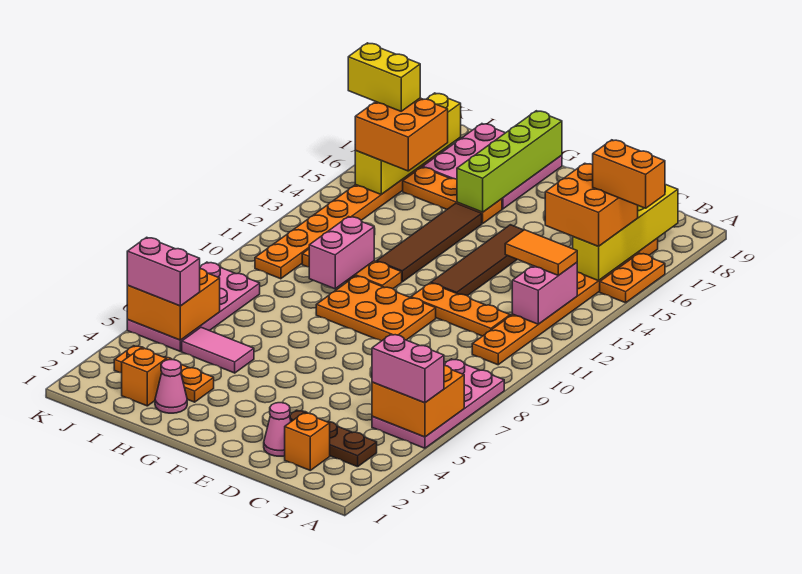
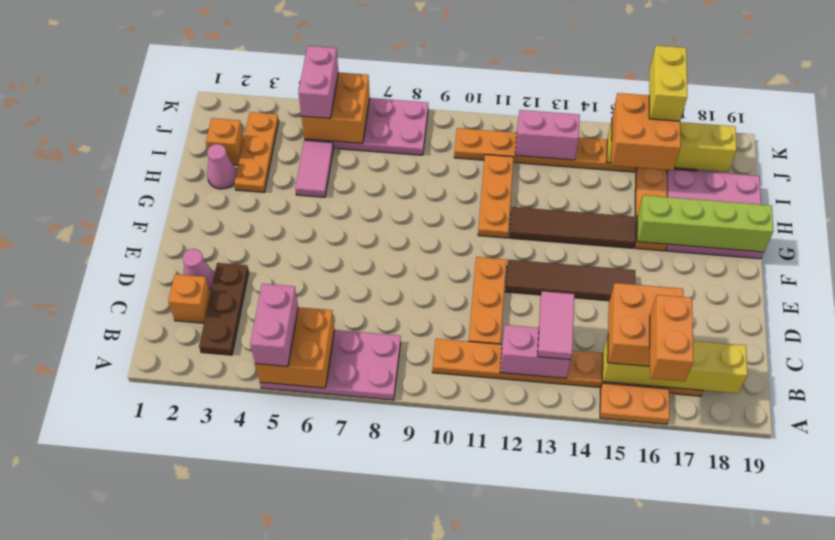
orange 1x2 tile [505,230,577,276] -> pink 1x2 tile [538,291,574,360]
orange 2x3 plate [316,276,436,341] -> none
pink 1x2 brick [309,217,374,289] -> pink 1x2 brick moved to [515,110,580,160]

